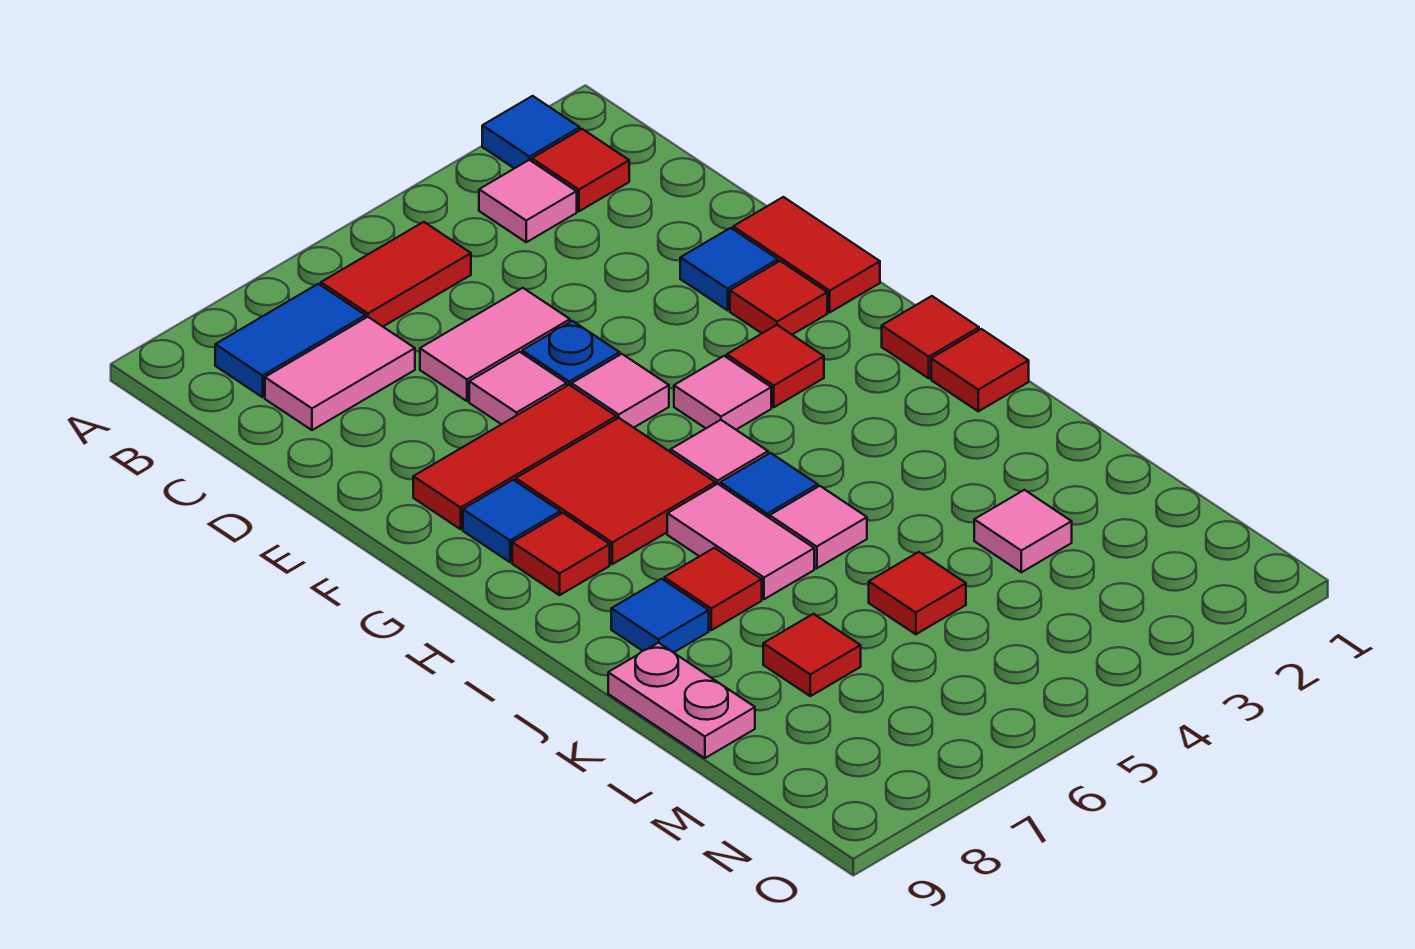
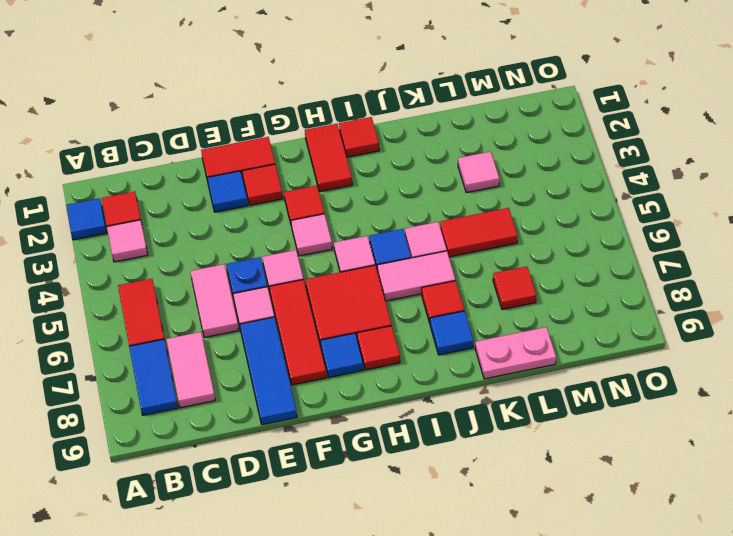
none -> blue 1x3 tile [240,317,297,425]
red 1x1 tile [882,296,979,378] -> red 1x2 tile [305,124,352,192]
red 1x1 tile [869,552,966,634] -> red 1x2 tile [440,208,518,257]

